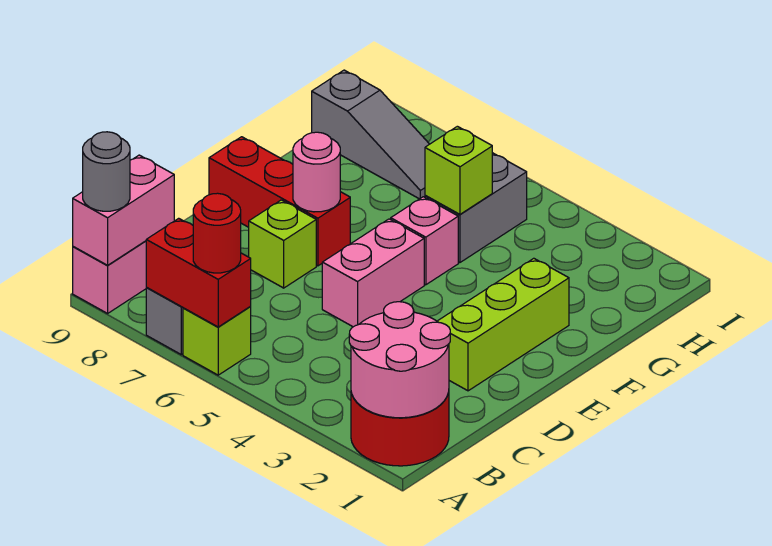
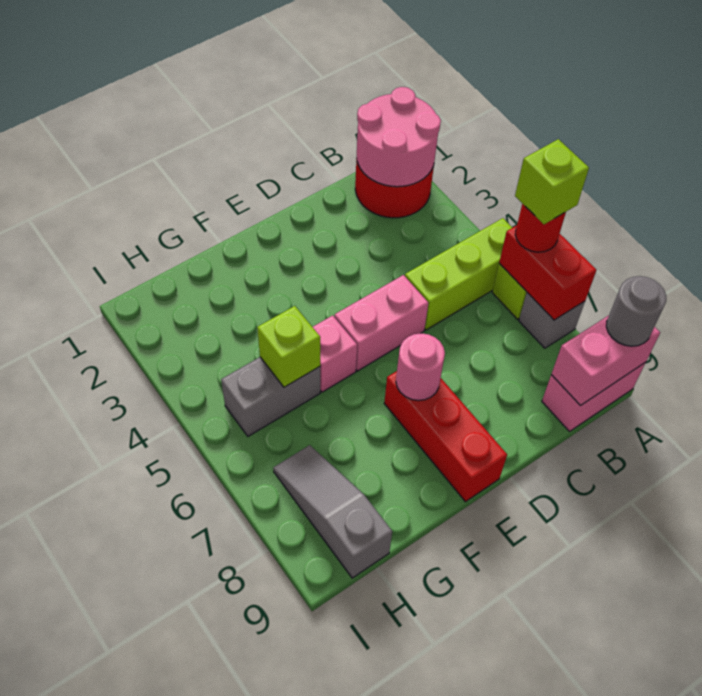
lime 1x3 brick [437,258,569,391] -> lime 1x3 brick moved to [405,218,512,330]
lime 1x1 brick [249,200,316,288] -> lime 1x1 brick moved to [515,139,589,224]

